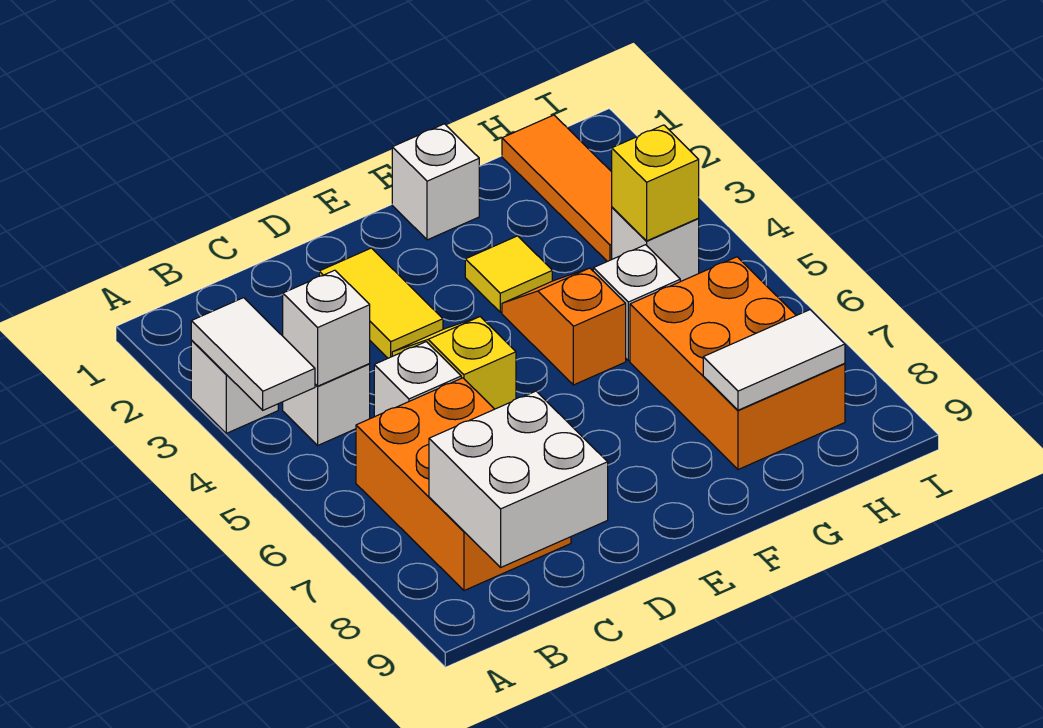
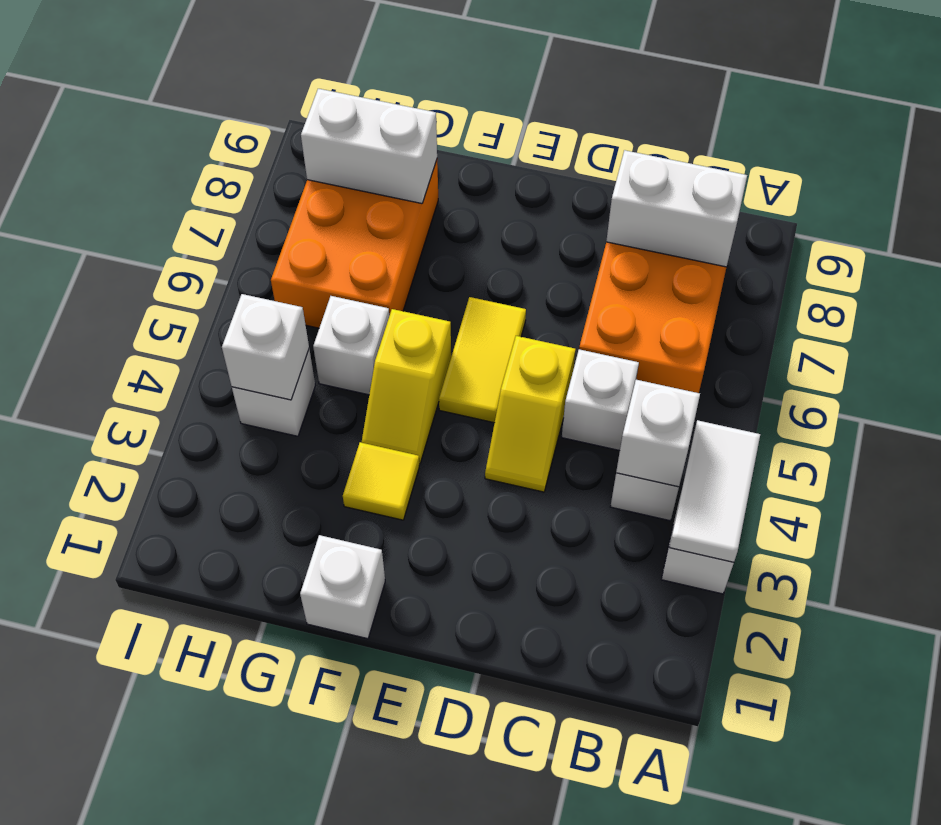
white 2x2 brick [429,391,608,567] -> white 1x2 brick [606,150,747,267]
yellow 1x2 tile [319,248,443,358] -> yellow 1x2 tile moved to [439,297,526,423]
orange 1x2 slope [502,268,626,385] -> yellow 1x2 slope [361,309,451,464]
white 1x2 tile [703,310,845,410] -> white 1x2 brick [301,89,437,203]
orange 1x3 tile [502,115,612,261] -> none
yellow 1x1 brick [612,125,699,241] -> white 1x1 brick [222,294,309,400]

